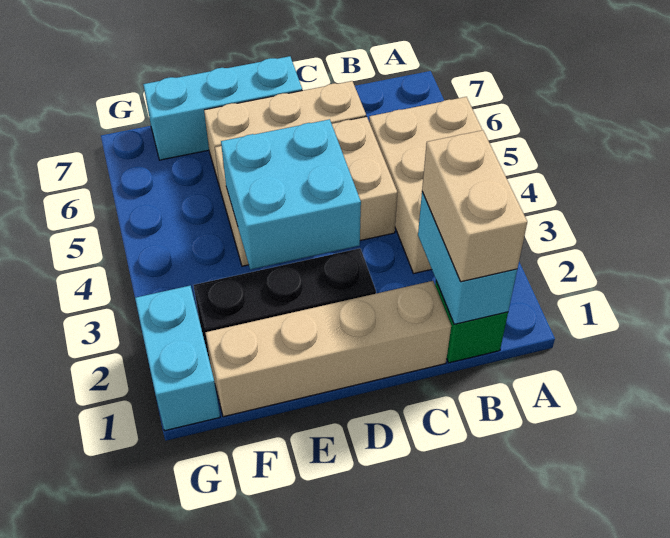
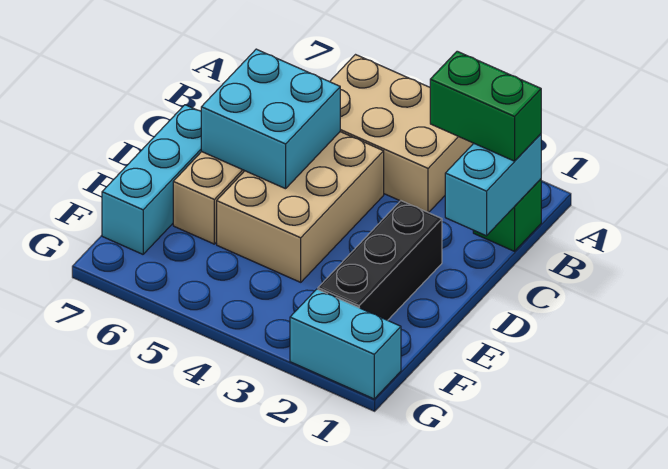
cyan 1x2 brick [418,192,517,324] -> cyan 1x2 brick turned to [445,134,541,236]
tan 1x2 brick [422,130,527,282] -> green 1x2 brick [430,51,541,161]
tan 1x4 brick [205,281,451,417] -> none
cyan 2x2 brick [221,119,361,269] -> cyan 2x2 brick moved to [201,49,340,189]

